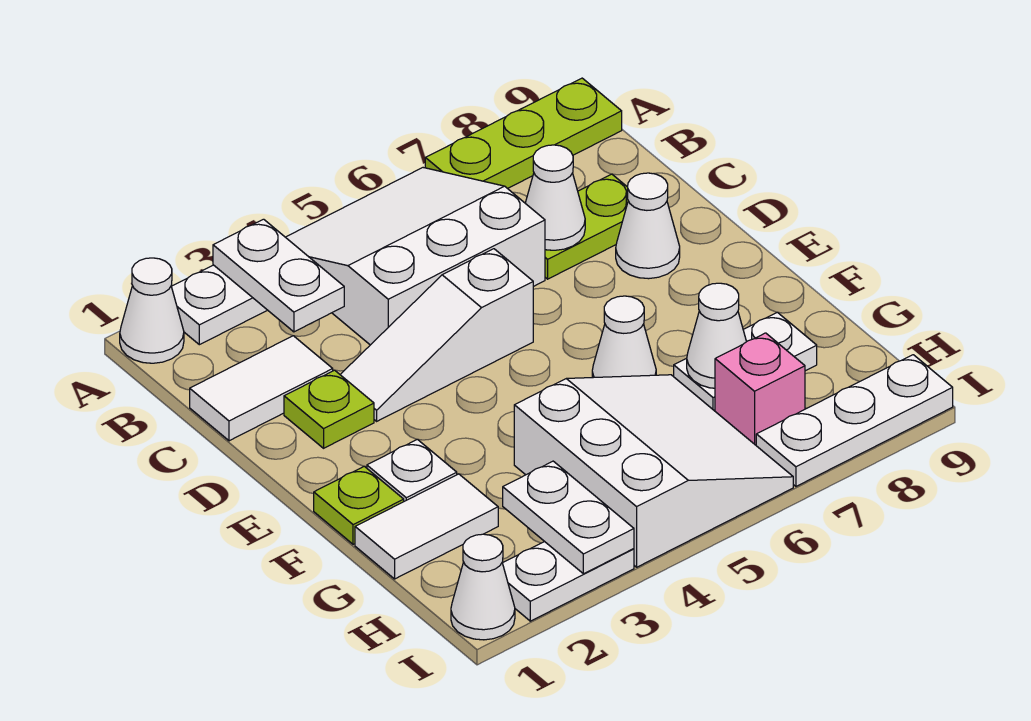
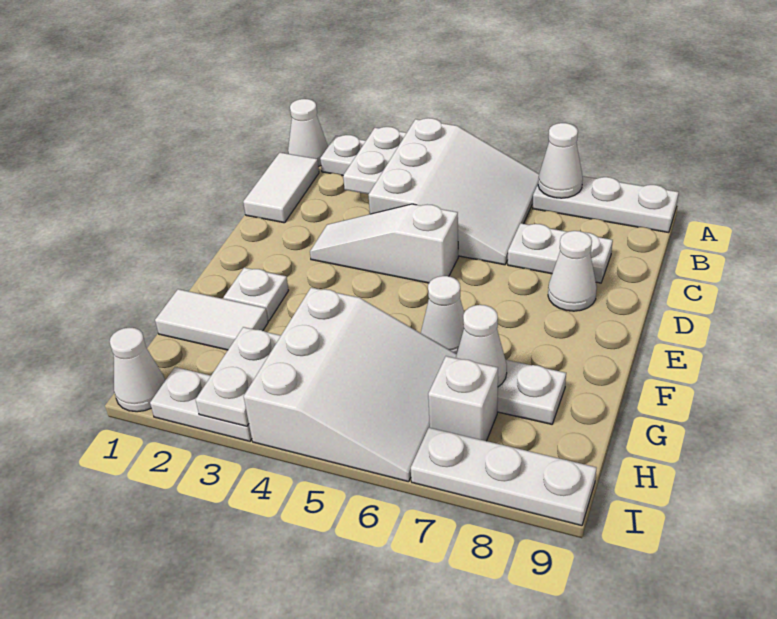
white 3x3 slope [286,168,545,345] -> white 3x3 slope turned to [369,118,539,265]
lime 1x3 plate [425,78,622,189] -> white 1x3 plate [533,176,679,233]
white 1x2 tile [190,336,333,441] -> white 1x2 tile turned to [243,153,319,223]
lime 1x2 plate [545,174,628,279] -> white 1x2 plate [508,223,613,283]
white 1x1 cone [525,145,585,250] -> white 1x1 cone moved to [538,123,583,198]
lime 1x1 plate [284,370,374,448] -> none
lime 1x1 plate [314,466,404,544] -> none
pink 1x1 brick [715,333,805,445] -> white 1x1 brick [428,356,498,441]

